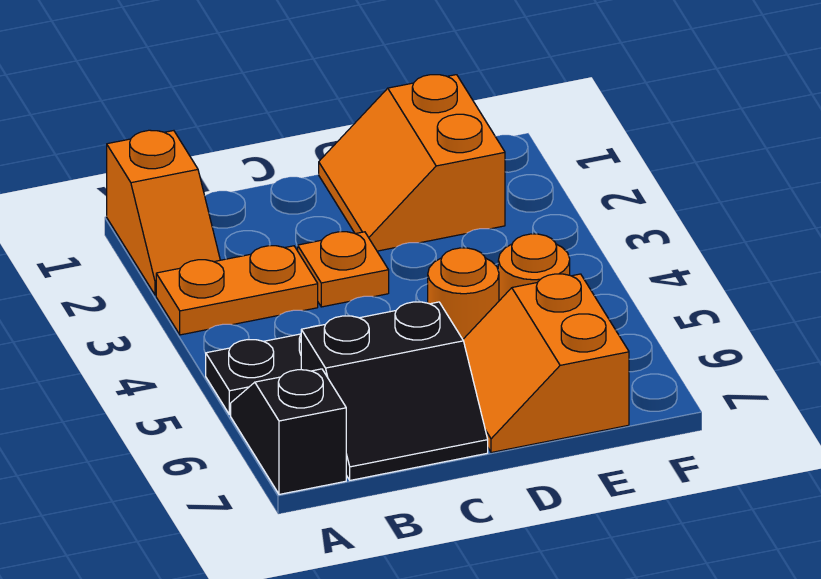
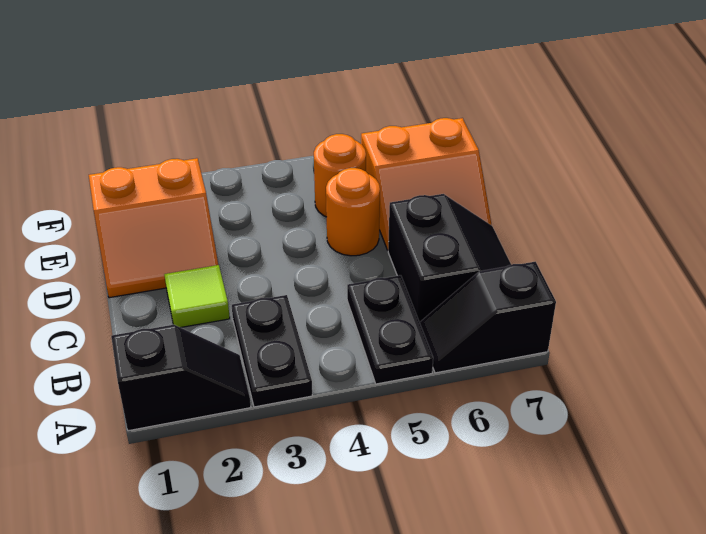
orange 1x2 slope [107,130,220,295] -> black 1x2 slope [111,325,251,431]
orange 1x2 plate [156,246,318,335] -> black 1x2 plate [232,295,312,407]
none -> lime 1x1 tile [164,265,230,328]
orange 1x1 plate [298,232,389,307] -> none

